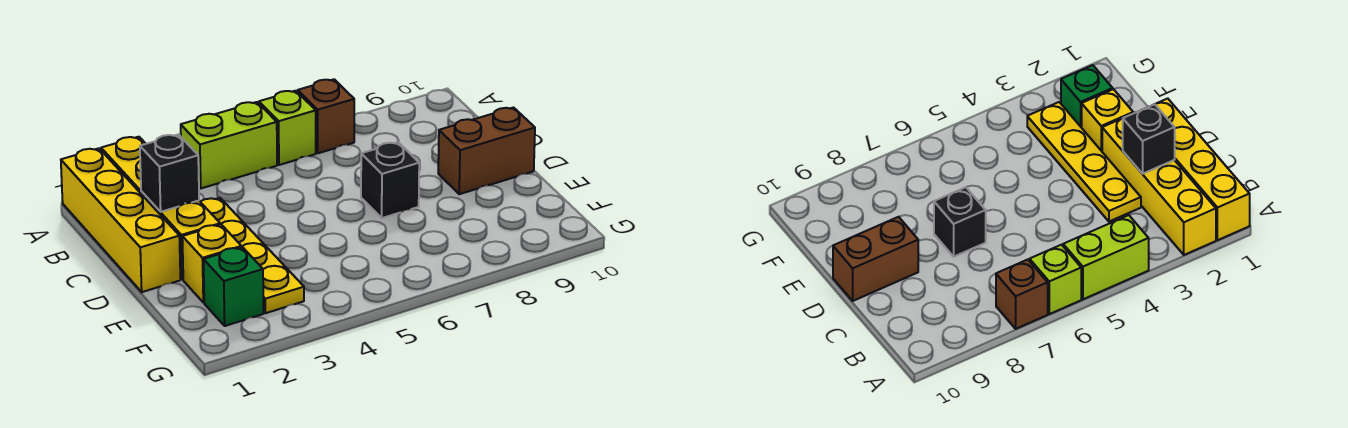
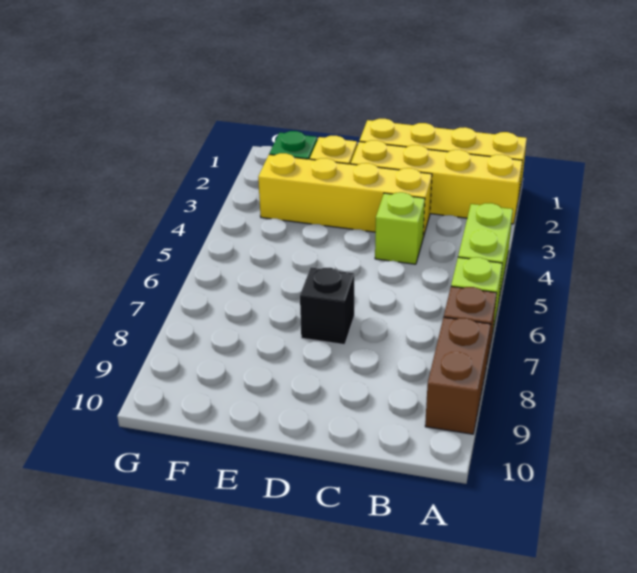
black 1x1 brick [140,134,199,212] -> none
yellow 1x4 plate [200,198,304,313] -> yellow 1x4 brick [258,153,432,237]
none -> lime 1x1 brick [375,192,425,264]
brown 1x2 brick [438,108,535,194] -> brown 1x2 brick moved to [425,317,491,434]

